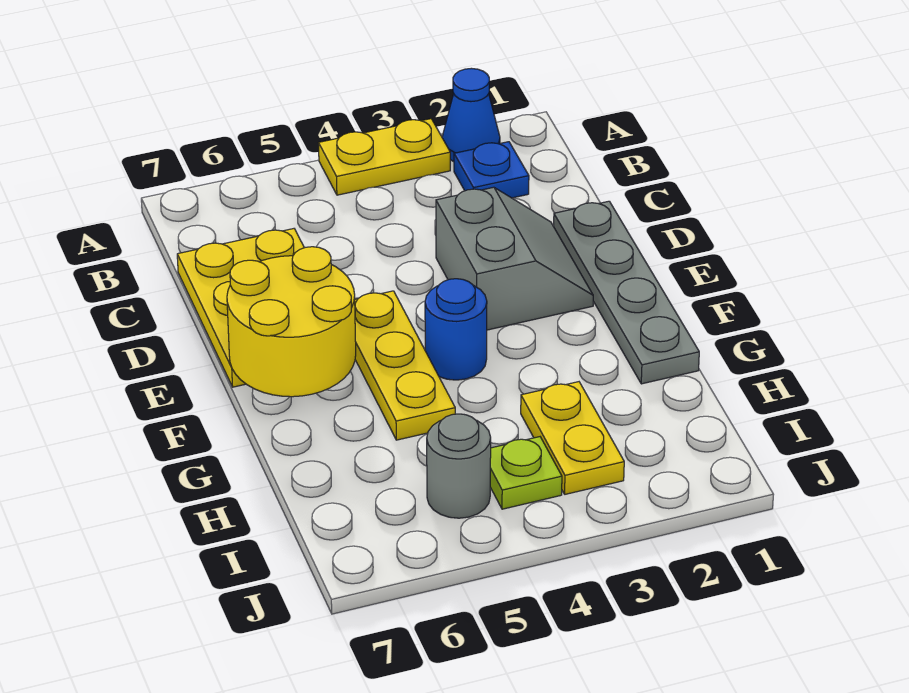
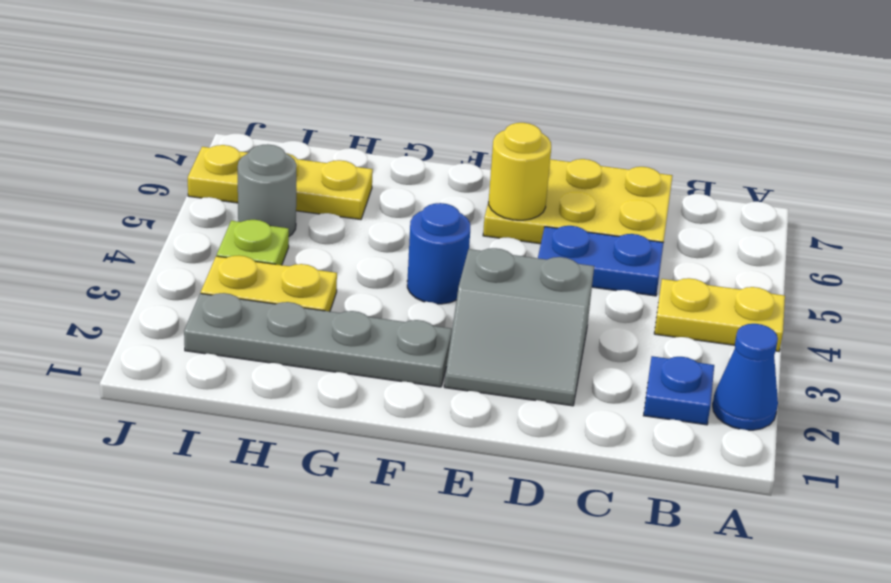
yellow 1x2 plate [319,119,450,195] -> yellow 1x2 plate turned to [654,278,785,351]
none -> blue 1x2 plate [538,226,664,296]
grey 1x4 plate [554,201,699,384] -> grey 1x4 plate moved to [184,293,452,387]
yellow 1x3 plate [355,291,455,440] -> yellow 1x3 plate moved to [188,145,373,220]
yellow 2x2 round brick [227,247,356,397] -> yellow 1x1 round brick [489,123,551,220]

